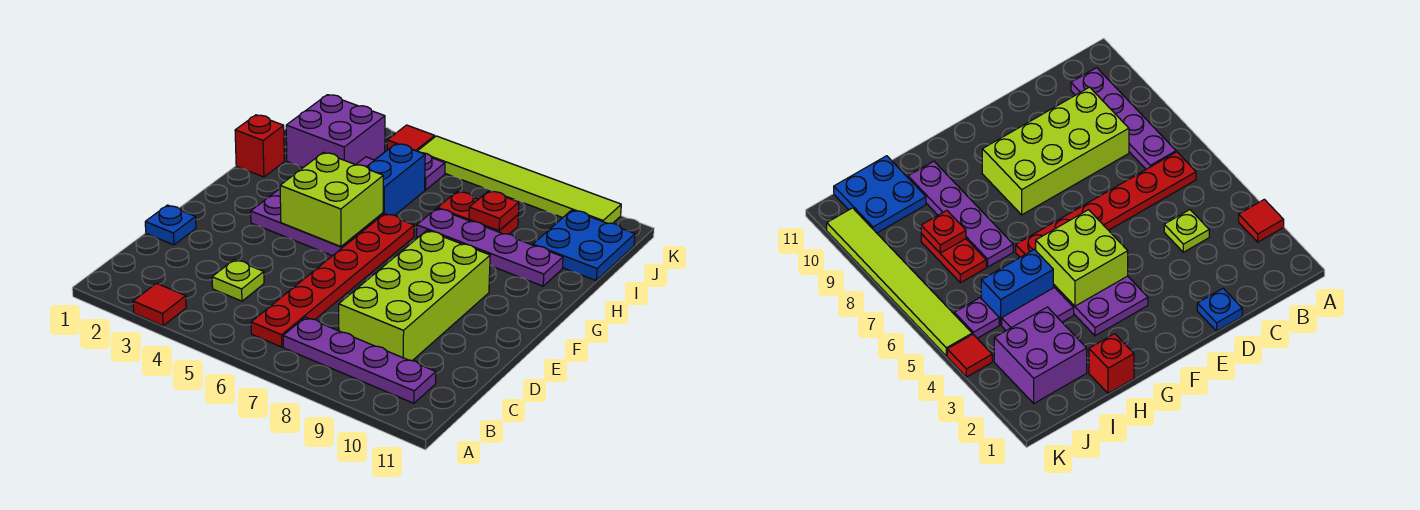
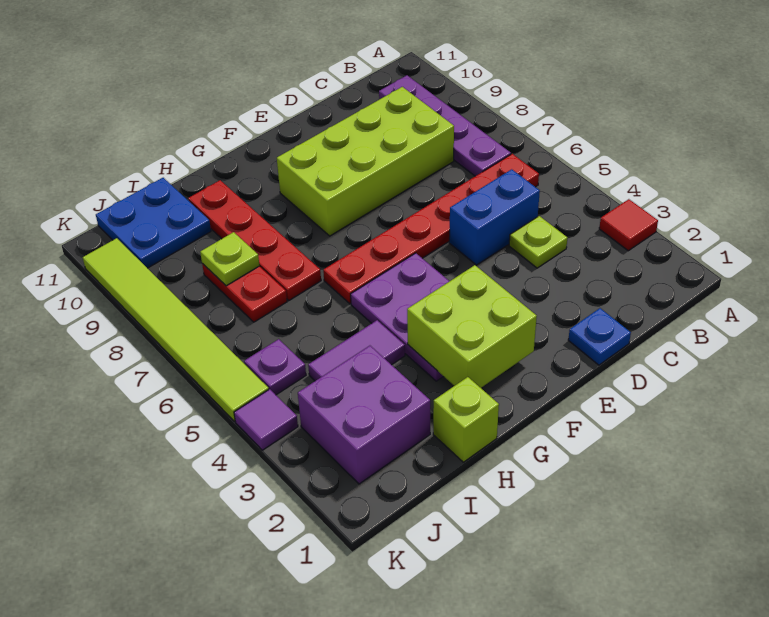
lime 2x2 brick [280,152,383,247] -> lime 2x2 brick moved to [407,265,537,388]
red 1x1 brick [235,115,284,177] -> lime 1x1 brick [433,377,499,462]
blue 1x2 brick [367,144,425,215] -> blue 1x2 brick moved to [449,169,540,265]
purple 1x4 plate [417,208,563,286] -> red 1x4 plate [188,180,321,300]
red 1x1 plate [469,191,519,231] -> lime 1x1 plate [200,232,259,286]
red 1x1 tile [387,125,435,151] -> purple 1x1 tile [234,389,298,450]

